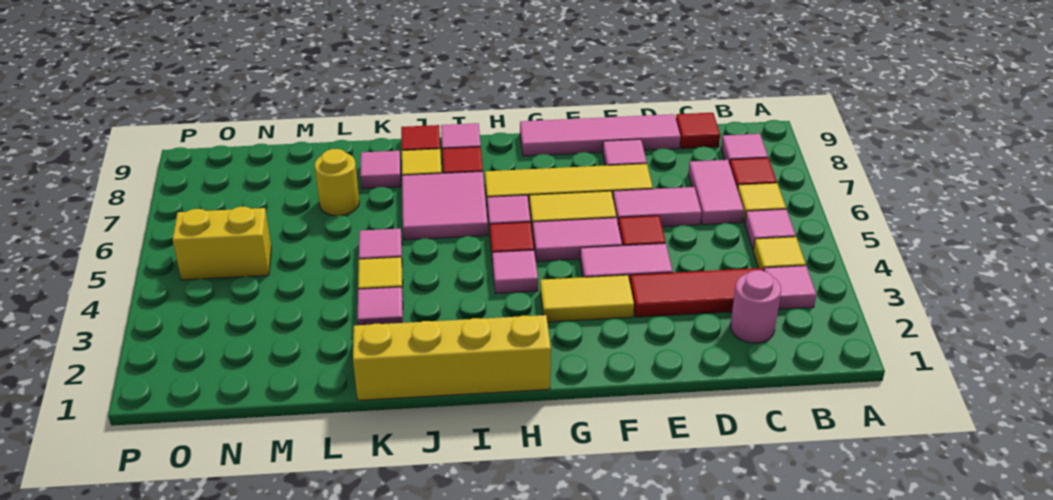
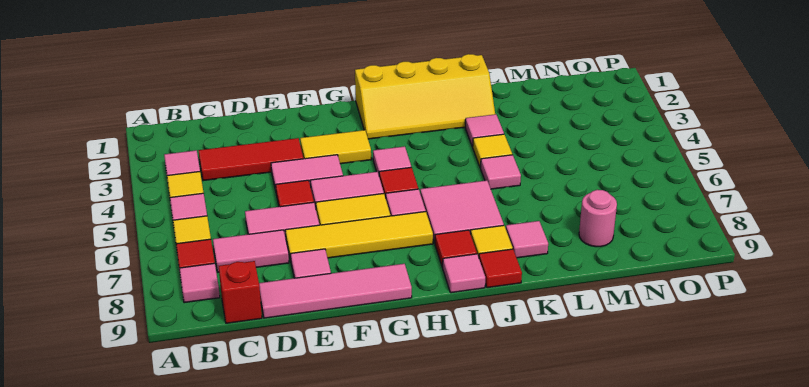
pink 1x1 round brick [730,270,781,343] -> pink 1x1 round brick moved to [579,190,617,247]
pink 1x2 tile [688,160,744,225] -> pink 1x2 tile turned to [213,230,289,272]
red 1x1 tile [676,113,720,149] -> red 1x1 brick [219,261,262,323]
yellow 1x1 round brick [315,149,359,216] -> none
yellow 1x2 brick [173,207,271,280] -> none

